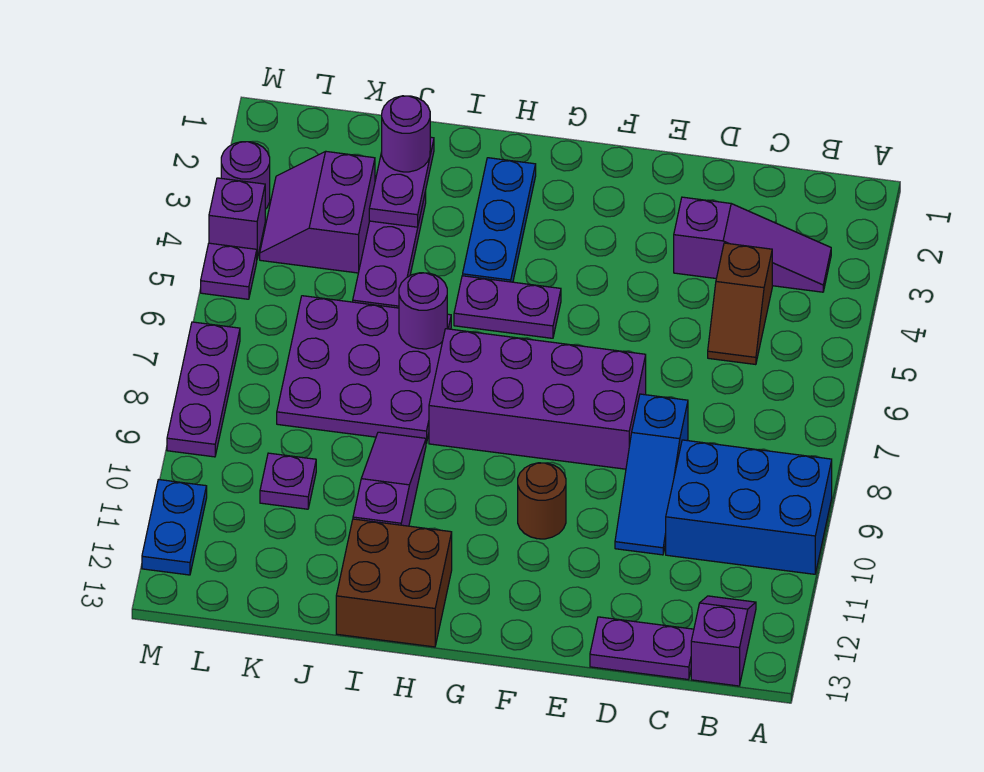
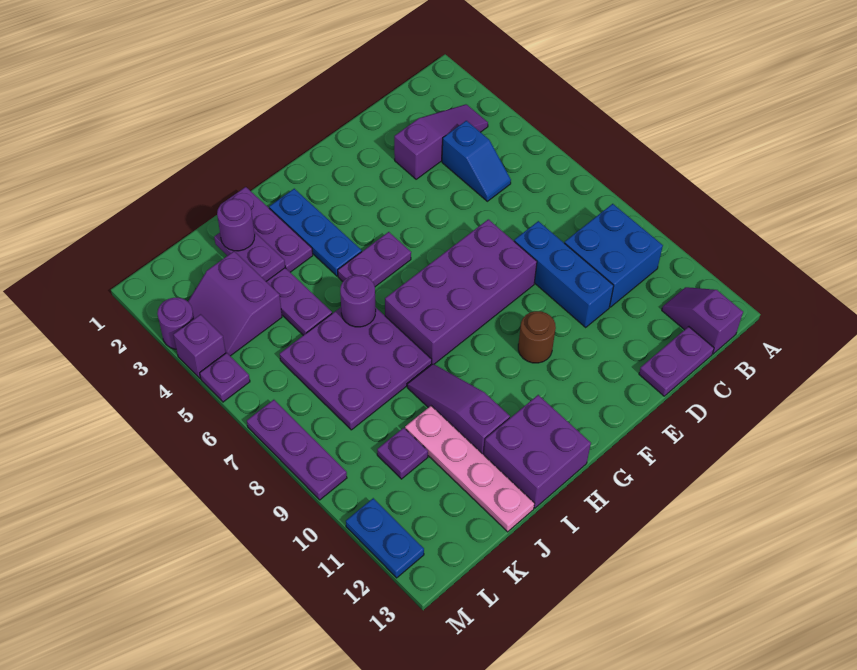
blue 2x3 brick [666,440,832,574] -> blue 2x2 brick [565,204,663,307]
brown 1x2 slope [708,243,772,365] -> blue 1x2 slope [442,121,511,201]
blue 1x3 slope [615,394,688,555] -> blue 1x3 brick [514,221,614,327]
brown 2x2 brick [336,519,452,647] -> purple 2x2 brick [484,395,591,508]
none -> purple 1x3 plate [227,187,313,272]
none -> pink 1x4 plate [405,406,534,532]

